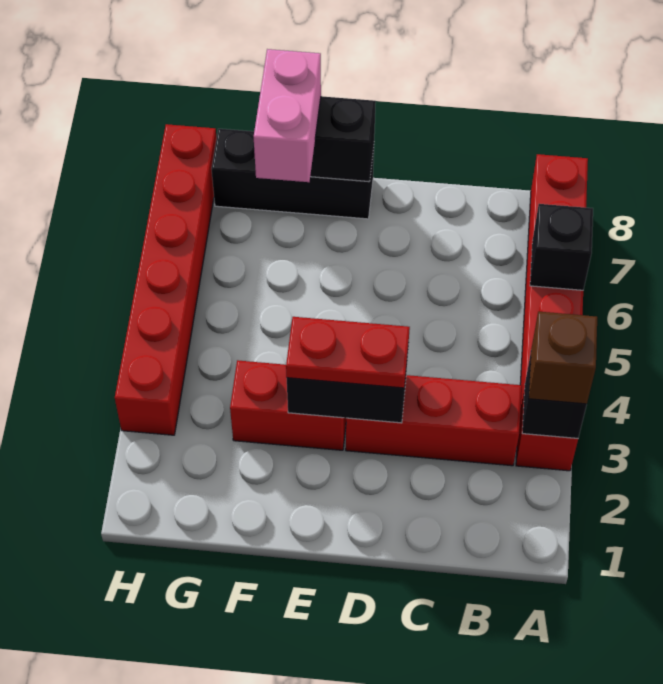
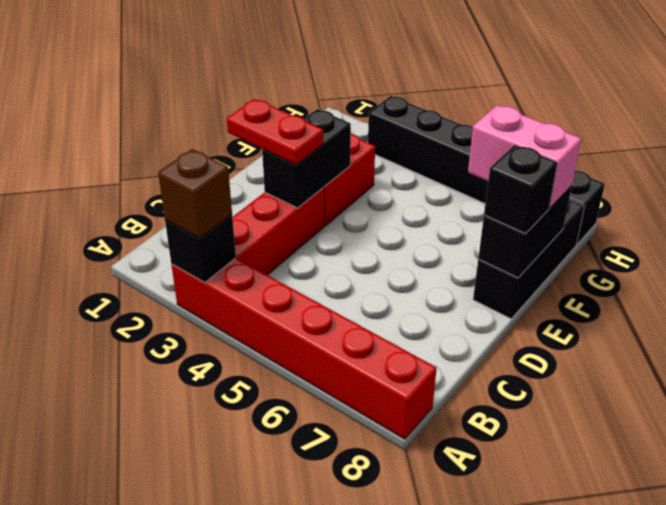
black 1x1 brick [530,204,593,290] -> black 1x1 brick moved to [484,145,557,234]
red 1x2 plate [286,317,410,388] -> red 1x2 plate turned to [227,99,324,165]
red 1x6 brick [115,124,217,435] -> black 1x6 brick [368,96,605,244]

